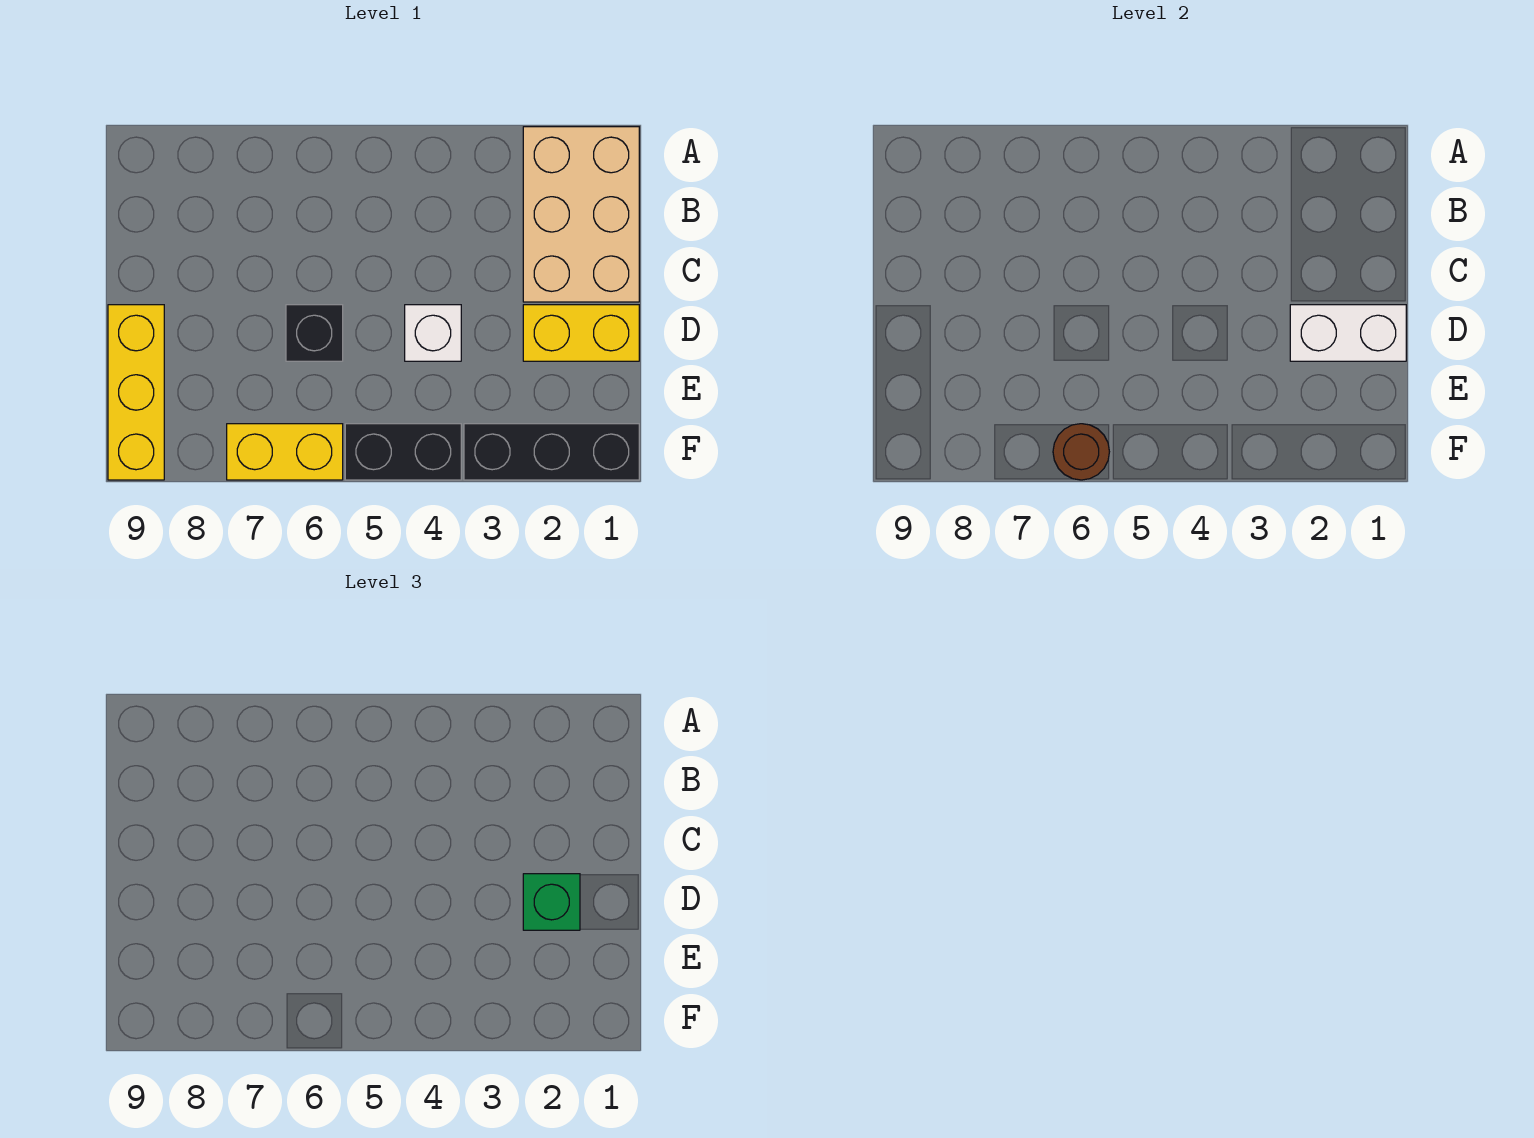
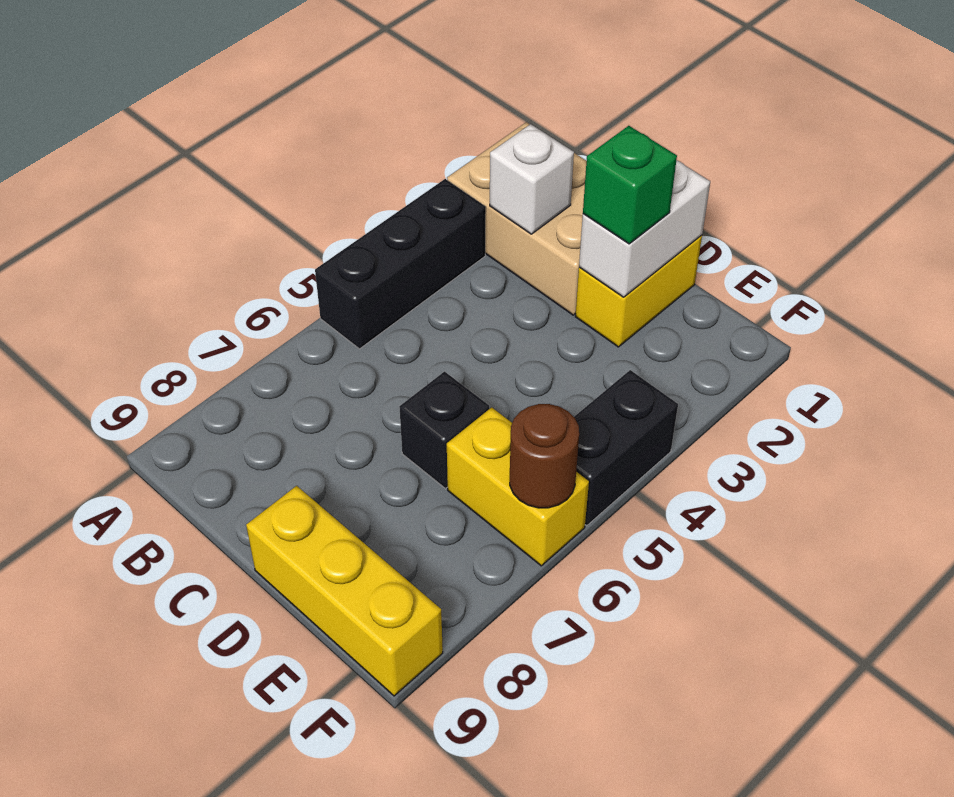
white 1x1 brick [405,305,461,361] -> white 1x1 brick moved to [490,124,574,234]
black 1x3 brick [464,424,639,480] -> black 1x3 brick moved to [315,179,486,349]
yellow 1x2 brick [227,424,343,480] -> yellow 1x2 brick turned to [447,407,589,566]

